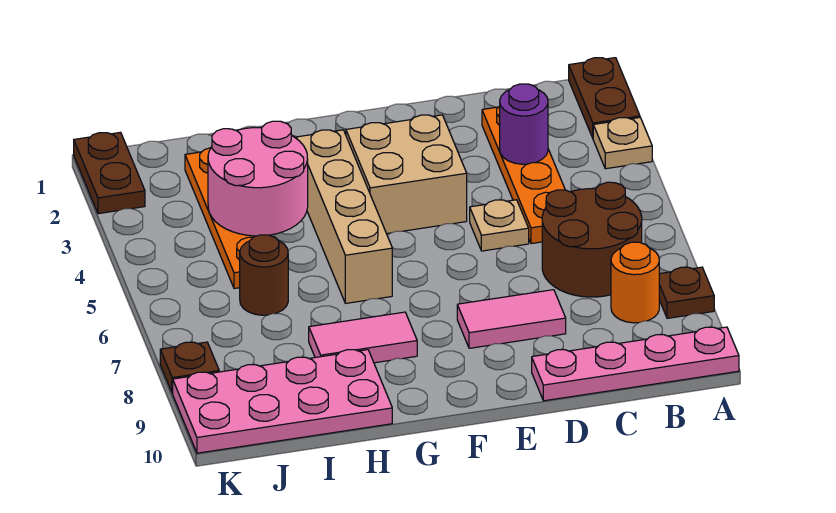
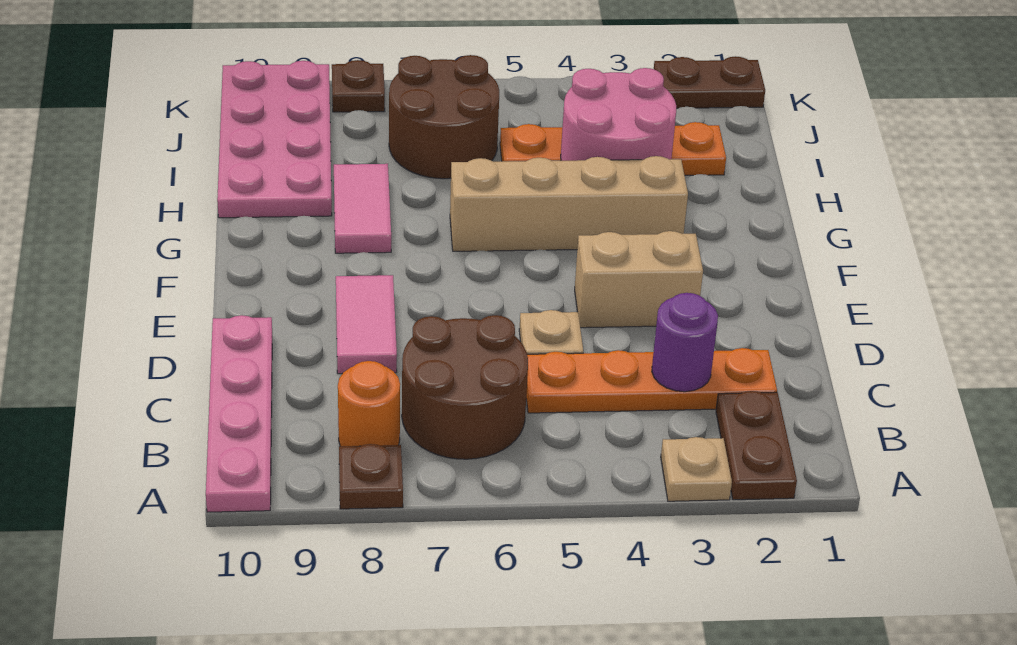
brown 1x2 plate [569,58,640,138] -> brown 1x2 plate turned to [716,391,797,500]
tan 2x2 brick [346,115,467,234] -> tan 1x2 brick [575,231,703,328]
brown 1x1 round brick [240,235,288,315] -> brown 2x2 round brick [389,55,499,179]

